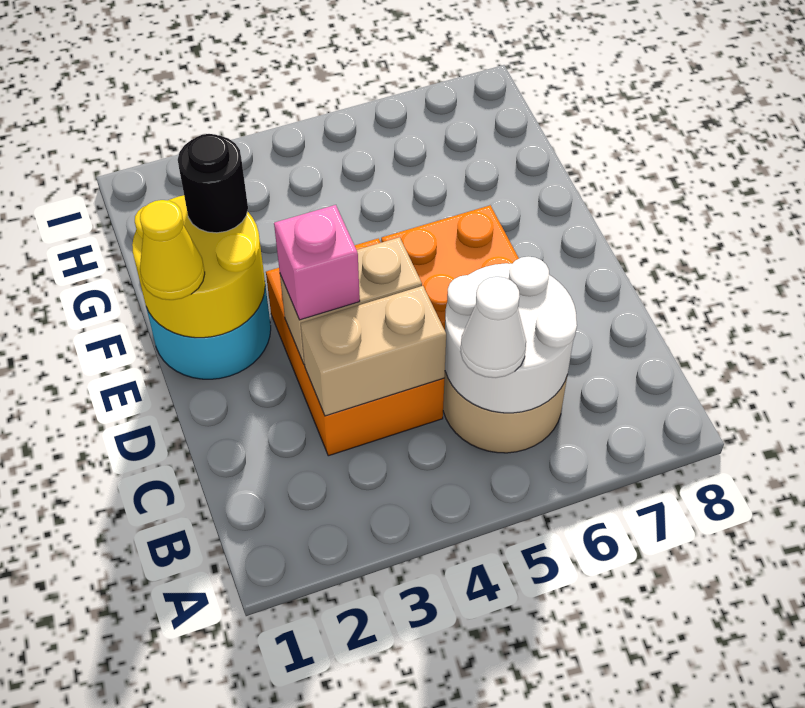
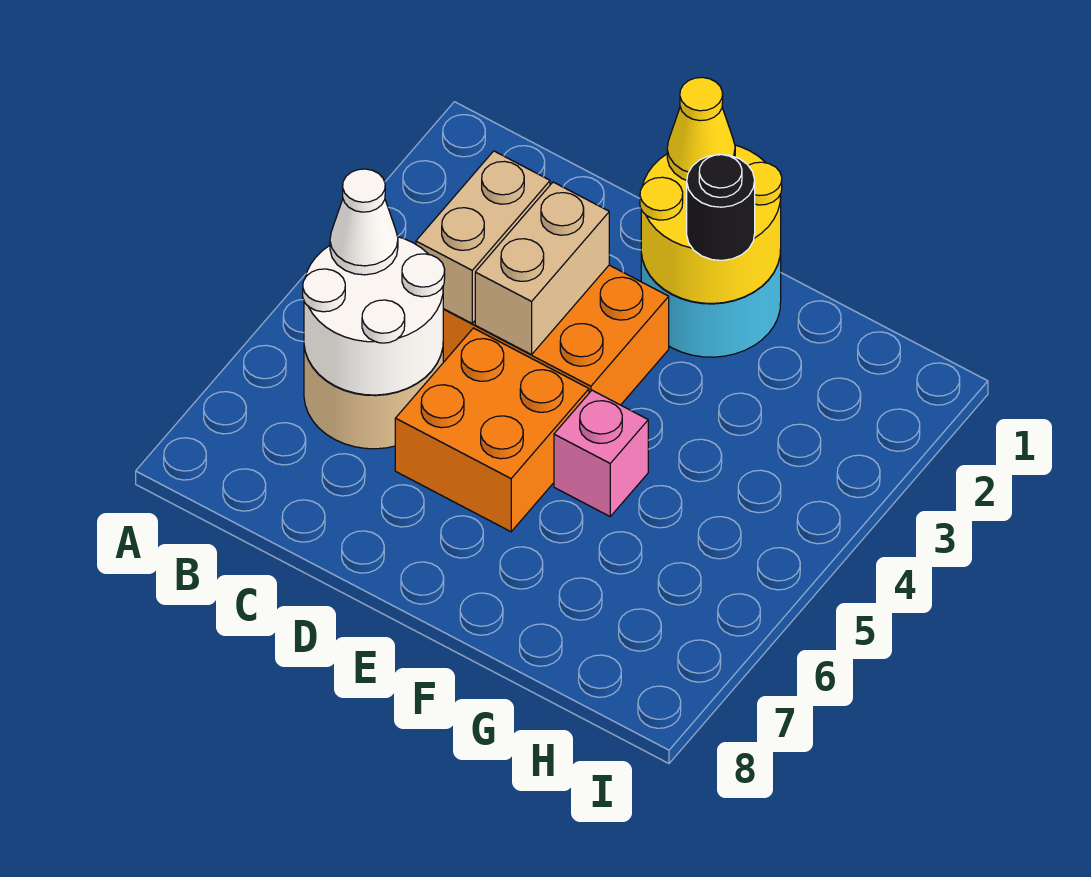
pink 1x1 brick [274,205,360,320] -> pink 1x1 brick moved to [554,390,648,516]

